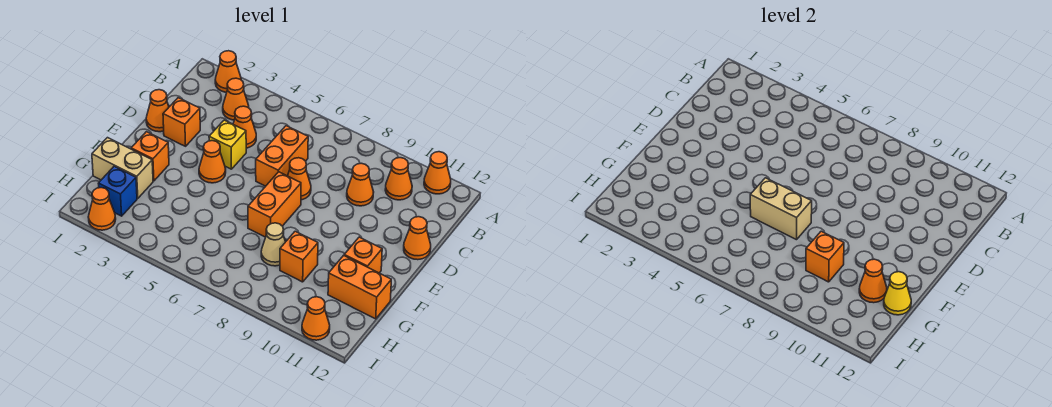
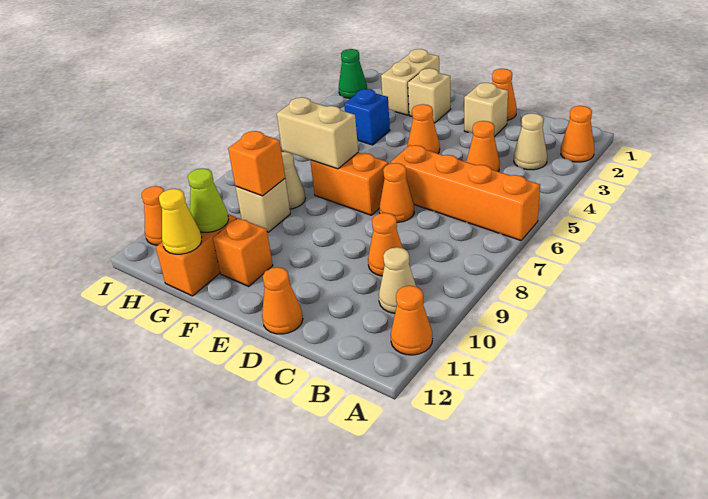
orange 1x1 cone [223,78,249,120] -> tan 1x1 cone [514,113,547,170]
orange 1x1 cone [385,158,412,200] -> tan 1x1 cone [379,247,416,313]
orange 1x2 brick [256,126,308,186] -> orange 1x4 brick [391,145,540,241]
orange 1x1 brick [163,98,200,146] -> tan 1x1 brick [464,83,508,137]
yellow 1x1 brick [209,120,246,169] -> none
orange 1x1 brick [131,132,169,181] -> tan 1x1 brick [408,68,451,123]
tan 1x2 brick [750,178,812,240] -> tan 1x2 brick turned to [277,97,358,169]
orange 1x1 brick [280,231,318,282] -> tan 1x1 brick [235,179,290,232]
orange 1x1 cone [859,259,887,303] -> lime 1x1 cone [188,168,229,232]
blue 1x1 brick [98,166,137,216] -> blue 1x1 brick moved to [344,89,390,145]
orange 1x1 cone [88,188,116,230] -> green 1x1 cone [339,49,367,98]

